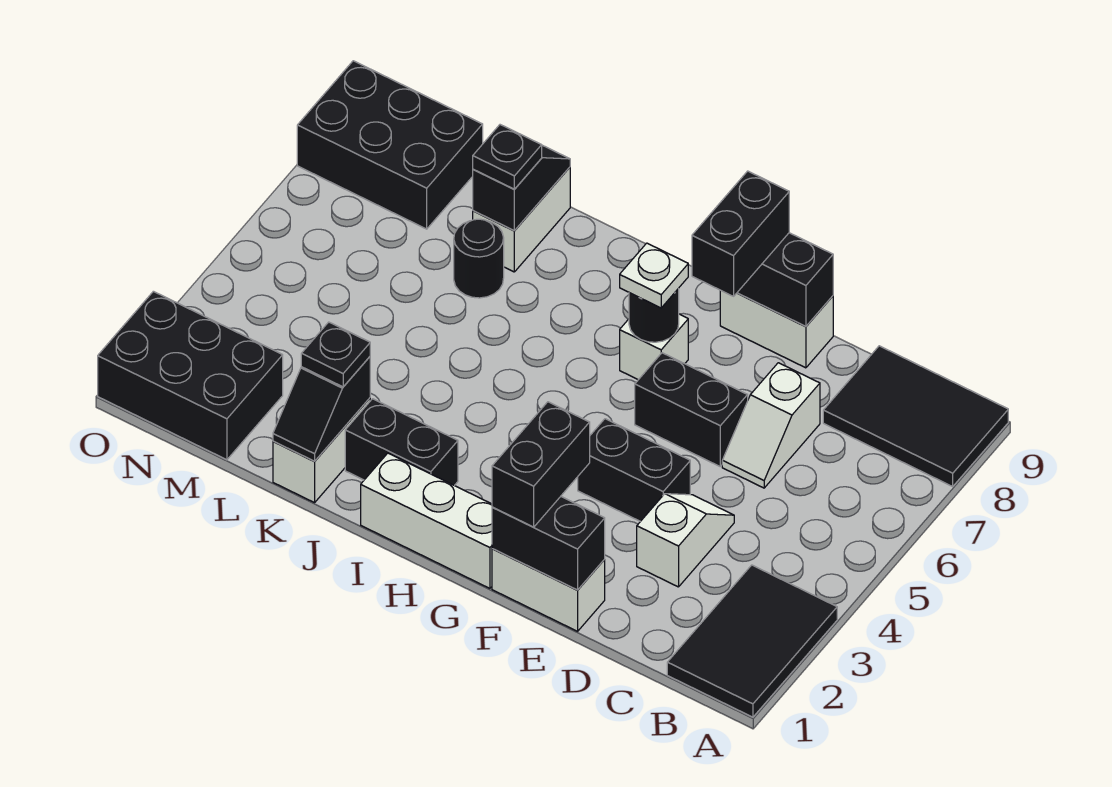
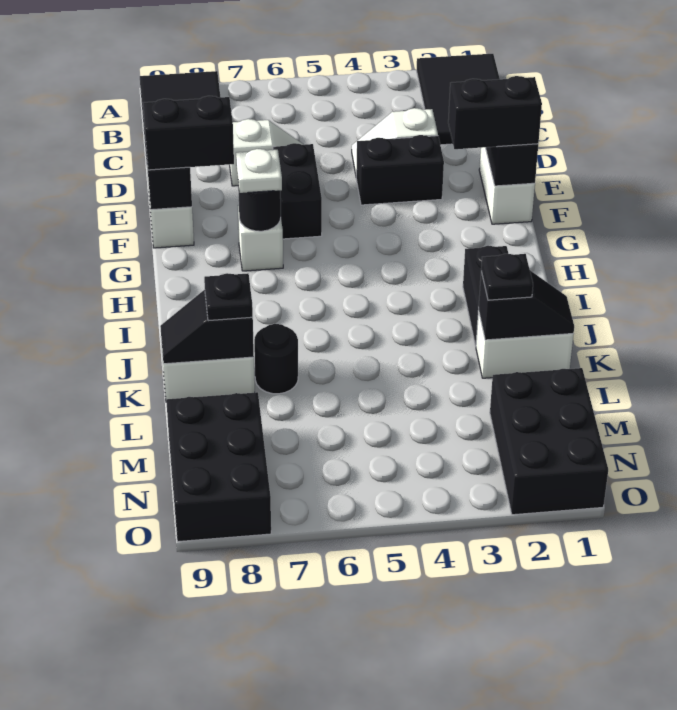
black 2x3 tile [667,565,837,717] -> black 2x3 tile turned to [416,54,500,145]
black 1x2 brick [578,419,690,521] -> black 1x2 brick turned to [356,135,444,205]
white 1x3 brick [361,453,492,588] -> none

